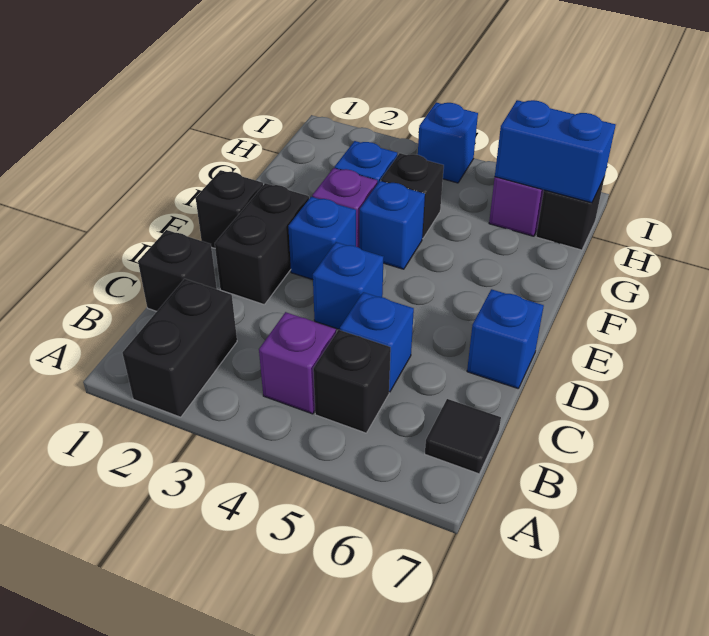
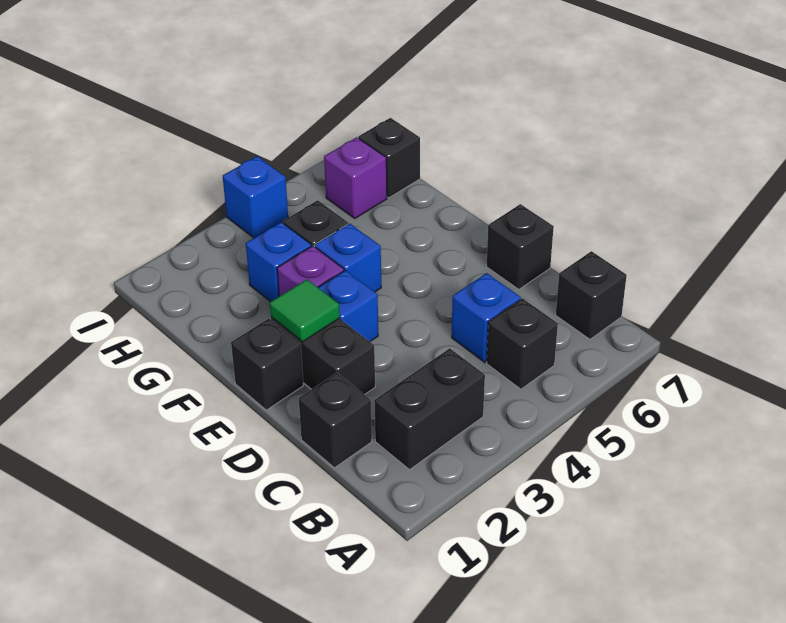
black 1x2 brick [123,279,237,417] -> black 1x2 brick turned to [374,348,485,470]
purple 1x1 brick [259,312,336,414] -> none
black 1x1 tile [425,399,501,474] -> black 1x1 brick [556,251,627,339]
blue 1x1 brick [313,242,383,330] -> none
blue 1x1 brick [467,289,544,388] -> black 1x1 brick [486,204,554,289]
none -> green 1x1 tile [270,279,340,342]
blue 1x2 brick [495,100,616,203] -> none

